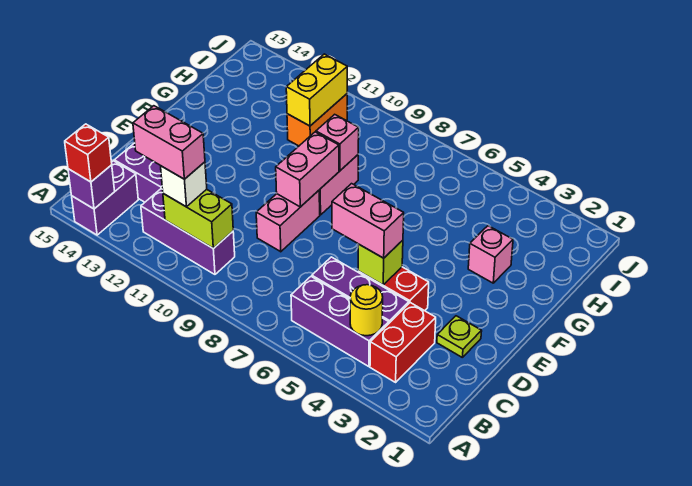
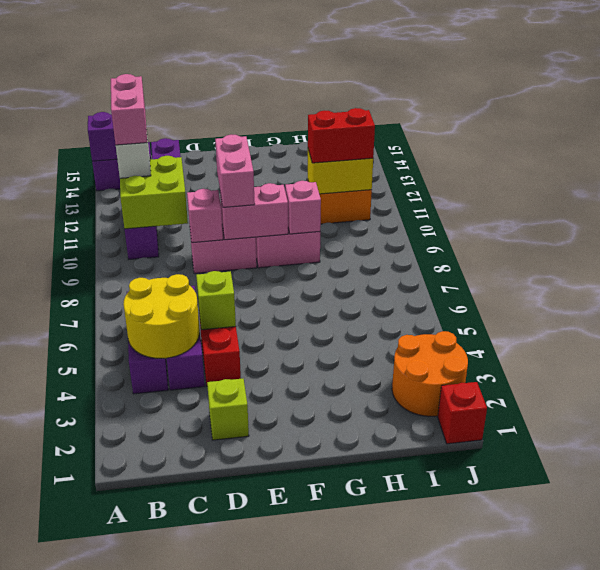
red 1x1 brick [65,124,112,182] -> red 1x1 brick moved to [438,382,487,444]
red 1x2 brick [370,303,436,382] -> red 1x2 brick moved to [308,108,375,163]
yellow 1x1 round brick [350,285,383,336] -> yellow 2x2 round brick [123,274,200,359]
lime 1x2 brick [163,189,233,249] -> lime 2x2 brick [120,156,188,229]
lime 1x1 plate [437,316,482,358] -> lime 1x1 brick [207,379,249,440]
pink 1x2 brick [332,184,404,258] -> pink 1x2 brick moved to [215,134,255,207]
pink 1x1 brick [468,226,513,283] -> pink 1x1 brick moved to [187,189,223,243]
none -> orange 2x2 round brick [392,331,468,416]

